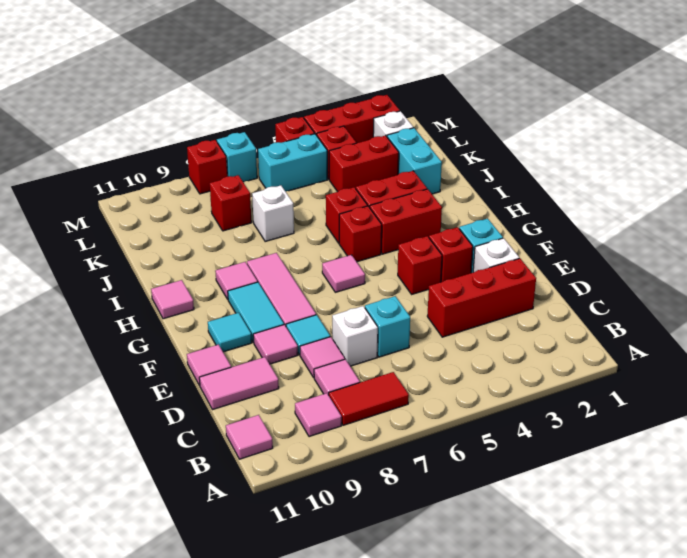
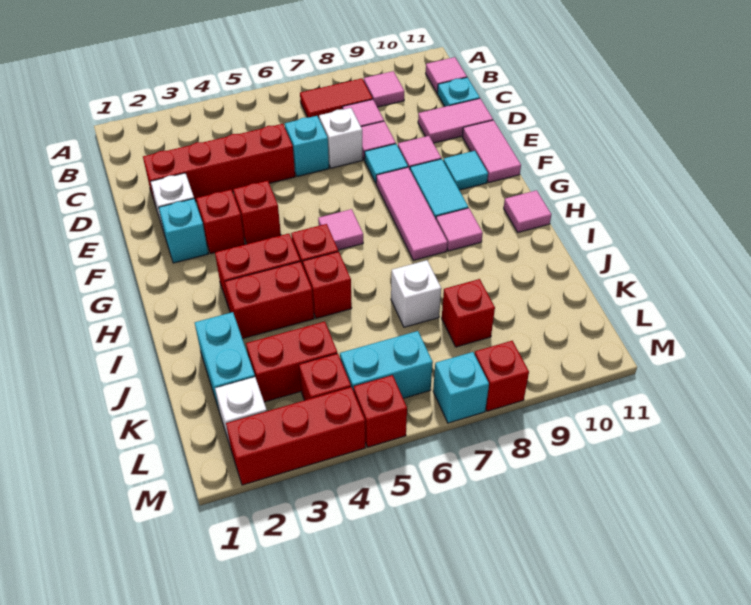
none -> cyan 1x1 plate [437,77,480,107]
red 1x3 brick [427,258,536,337] -> red 1x4 brick [143,124,295,206]
pink 1x1 tile [187,345,231,386] -> pink 1x2 tile [462,120,521,182]

